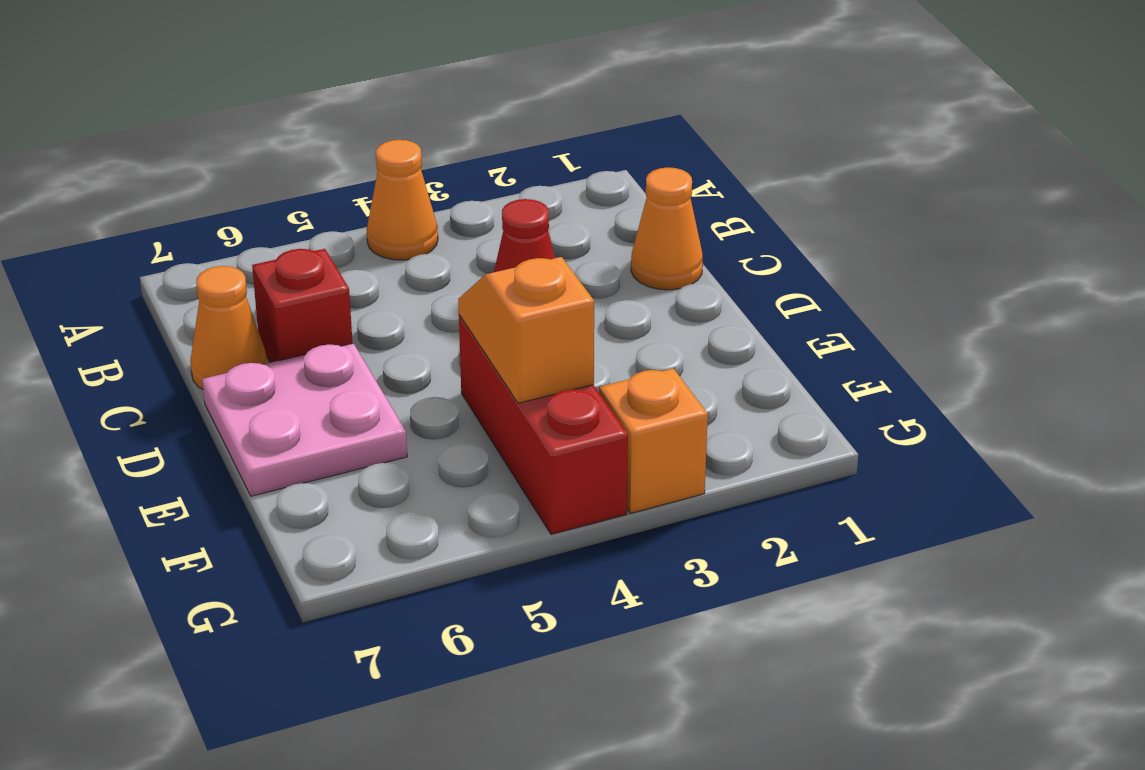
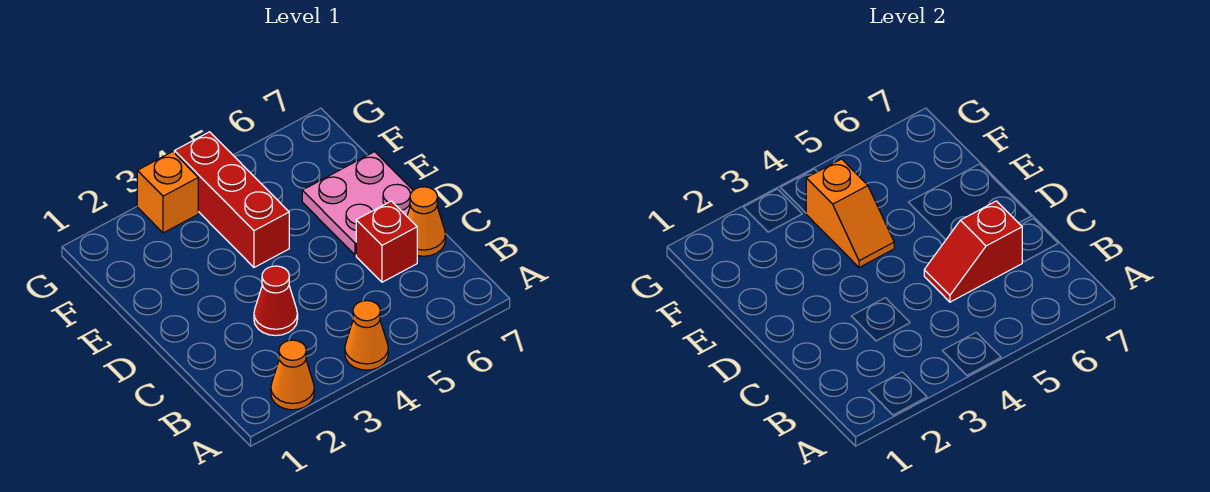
orange 1x1 cone [631,167,703,290] -> orange 1x1 cone moved to [271,340,314,410]
none -> red 1x2 slope [924,201,1022,302]

